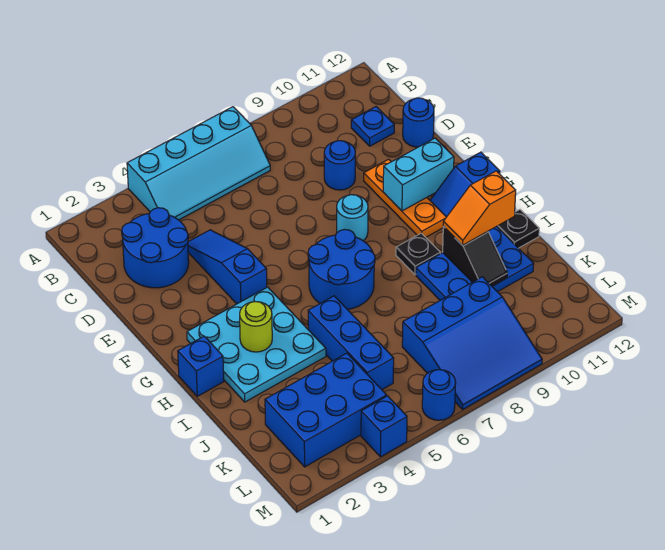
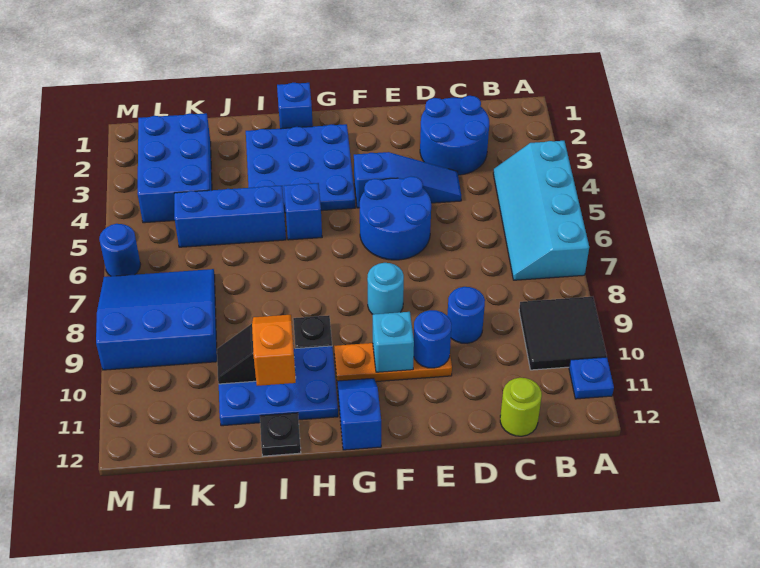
none -> black 2x2 tile [519,297,607,370]
blue 1x1 plate [351,107,394,146] -> blue 1x1 plate moved to [569,357,614,399]
blue 1x1 round brick [403,98,434,147] -> blue 1x1 round brick moved to [414,310,452,368]
cyan 1x2 brick [383,138,454,211] -> cyan 1x1 brick [373,312,414,372]
cyan 3x3 plate [187,287,326,402] -> blue 3x3 plate [246,124,355,213]
blue 2x2 round brick [308,229,375,309] -> blue 2x2 round brick moved to [360,176,431,260]
lime 1x1 round brick [240,301,272,352] -> lime 1x1 round brick moved to [500,378,542,436]
blue 2x3 plate [416,226,534,300] -> blue 2x3 plate turned to [219,346,338,426]
blue 3x3 slope [402,277,542,409] -> blue 3x3 slope turned to [96,269,217,370]
blue 1x1 brick [361,396,407,457] -> blue 1x1 brick moved to [284,183,322,240]

